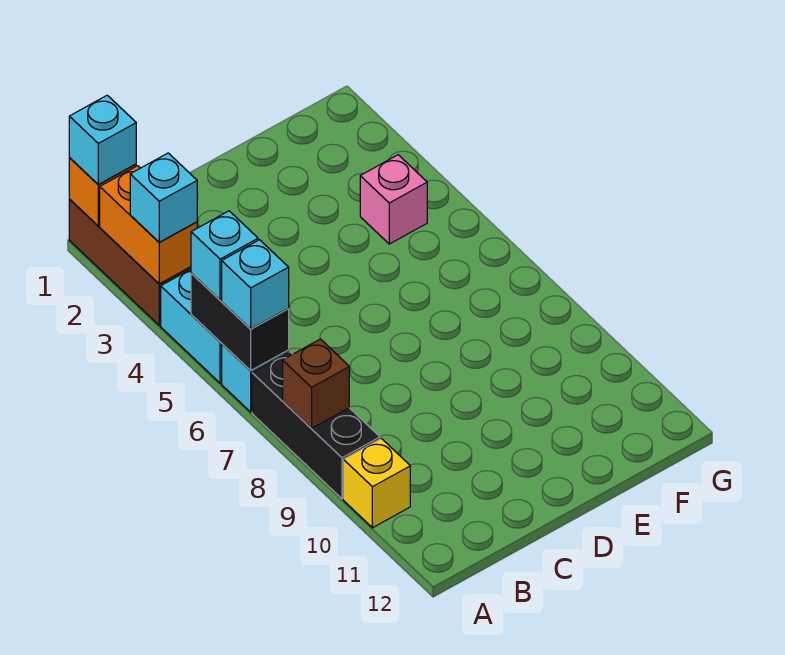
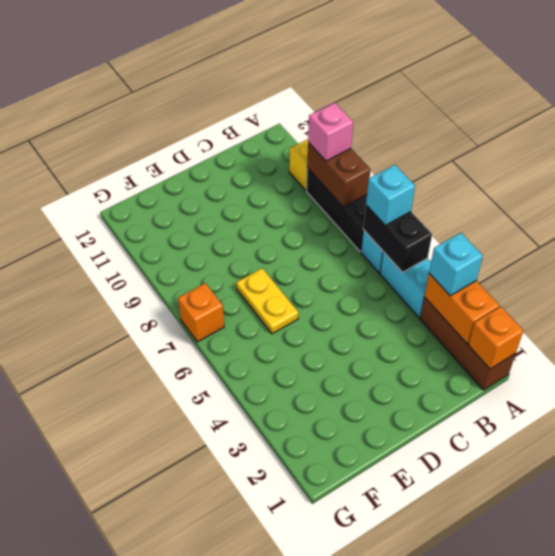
cyan 1x1 brick [69,95,136,184] -> none
cyan 1x1 brick [191,211,258,300] -> none
brown 1x1 brick [283,339,349,428] -> brown 1x2 brick [307,143,371,207]
none -> yellow 1x2 plate [236,268,298,334]
pink 1x1 brick [360,155,427,244] -> pink 1x1 brick moved to [308,103,353,161]
none -> orange 1x1 brick [178,283,224,342]

